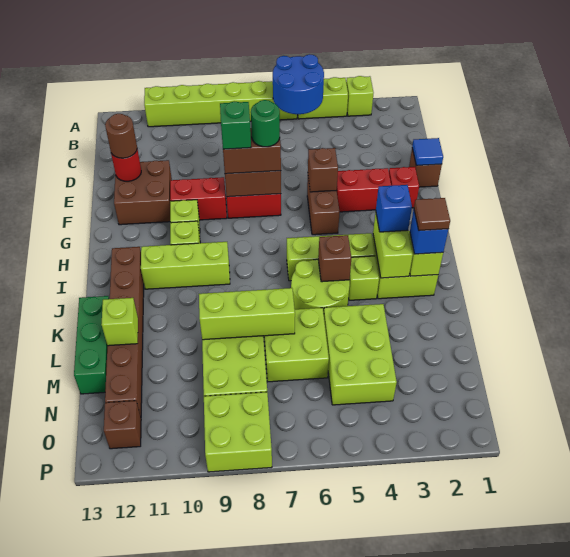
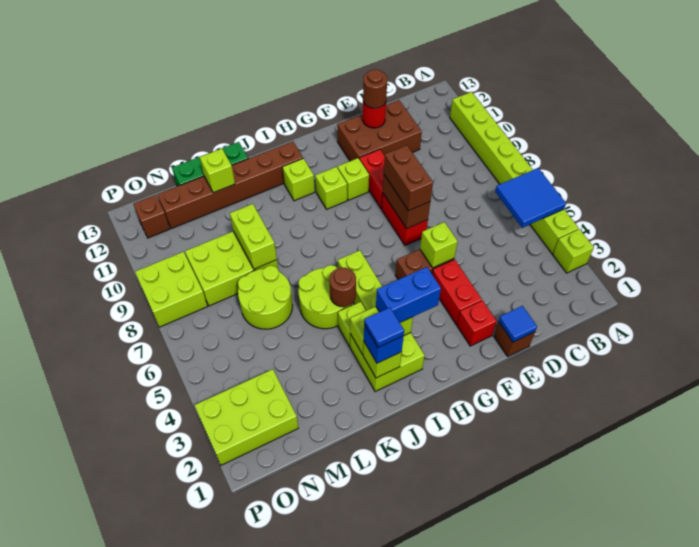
blue 2x2 round brick [273,54,324,114] -> blue 2x2 tile [495,168,566,228]
brown 2x2 brick [114,160,172,225] -> brown 2x3 brick [337,100,422,161]
brown 1x1 brick [308,148,338,192] -> lime 1x1 brick [420,222,458,268]
green 1x1 round brick [251,100,280,147] -> none
green 1x1 brick [220,102,251,149] -> none
blue 1x1 brick [376,185,412,232] -> blue 1x2 brick [376,267,441,322]
lime 1x3 brick [141,242,230,289] -> lime 1x1 brick [282,158,315,201]
brown 1x1 tile [414,198,450,231] -> blue 1x1 tile [364,307,404,347]
brown 1x1 brick [318,235,352,282] -> brown 1x1 round brick [330,268,356,307]
lime 2x3 brick [324,304,397,405] -> lime 2x3 brick moved to [195,369,298,465]
lime 2x2 brick [264,308,329,382] -> lime 2x2 round brick [238,266,293,329]
lime 1x3 brick [199,288,295,340] -> lime 1x2 brick [230,204,277,269]

